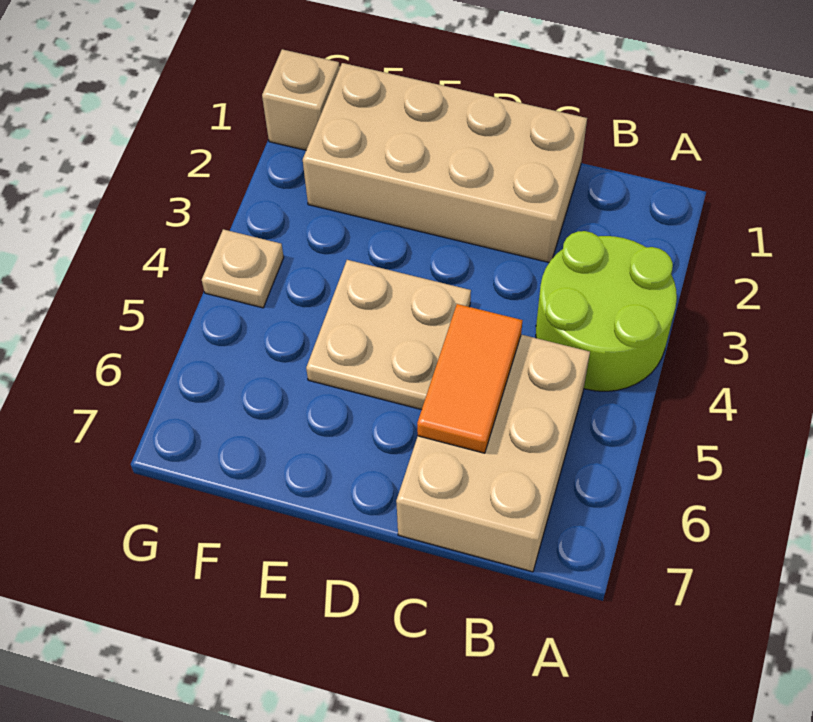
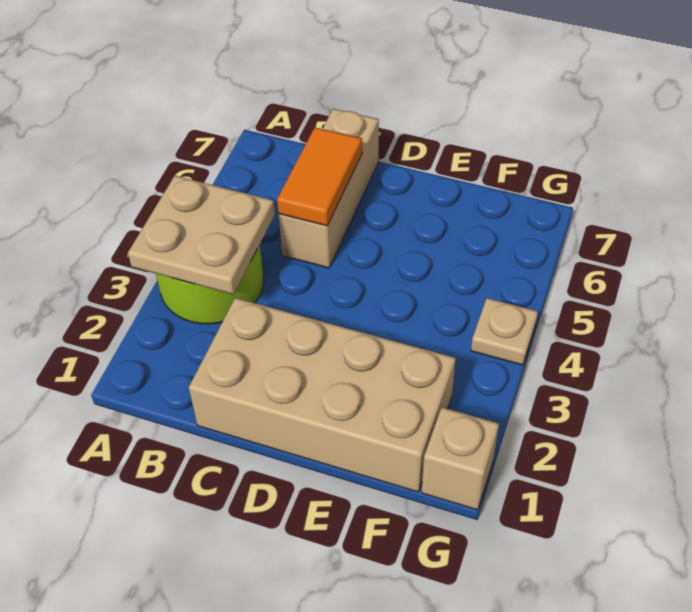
tan 2x3 brick [396,335,590,572] -> tan 1x3 brick [278,109,379,268]
tan 2x2 plate [306,260,471,410] -> tan 2x2 plate moved to [128,176,275,294]

